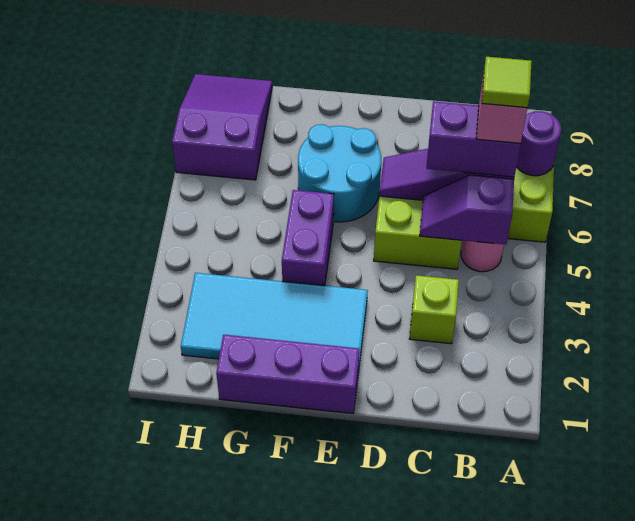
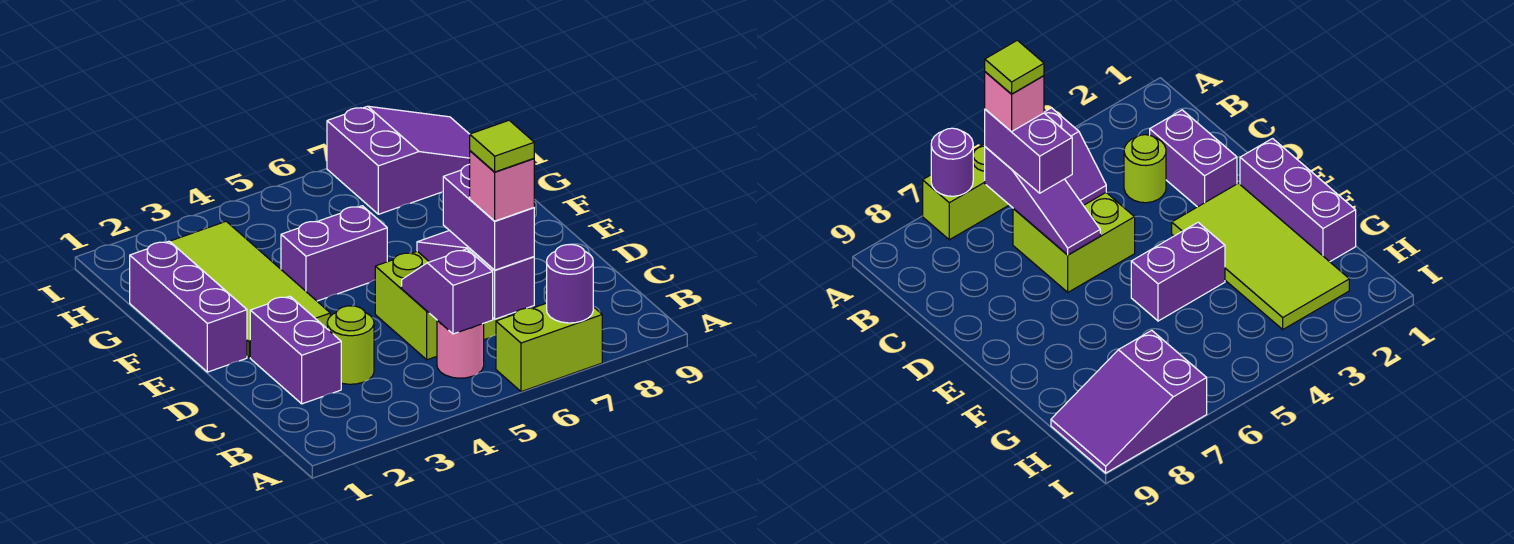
none -> purple 1x2 brick [250,296,341,404]
lime 1x1 brick [410,275,459,344] -> lime 1x1 round brick [327,306,374,384]
cyan 2x4 tile [181,273,368,373] -> lime 2x4 tile [170,221,330,357]
cyan 2x2 round brick [298,124,381,222] -> none

